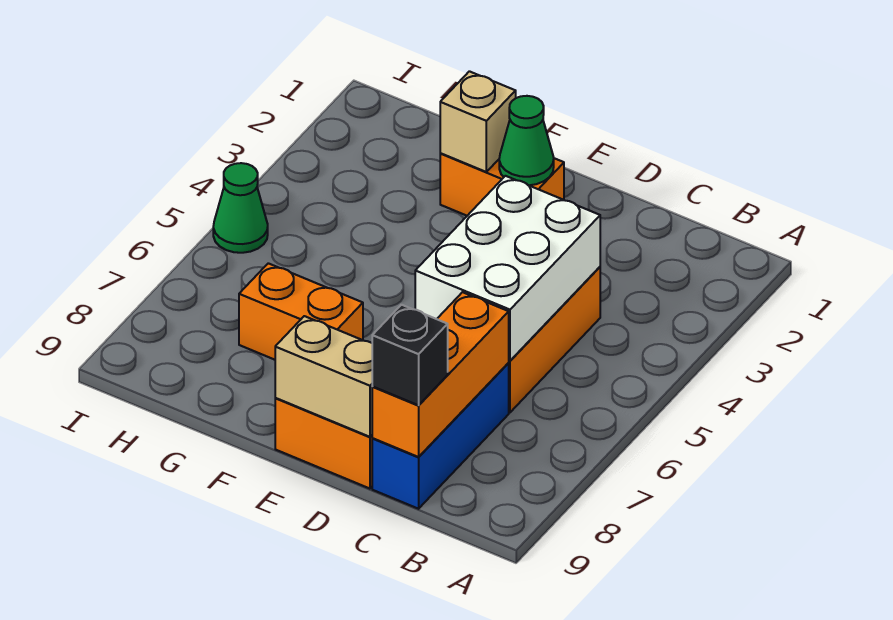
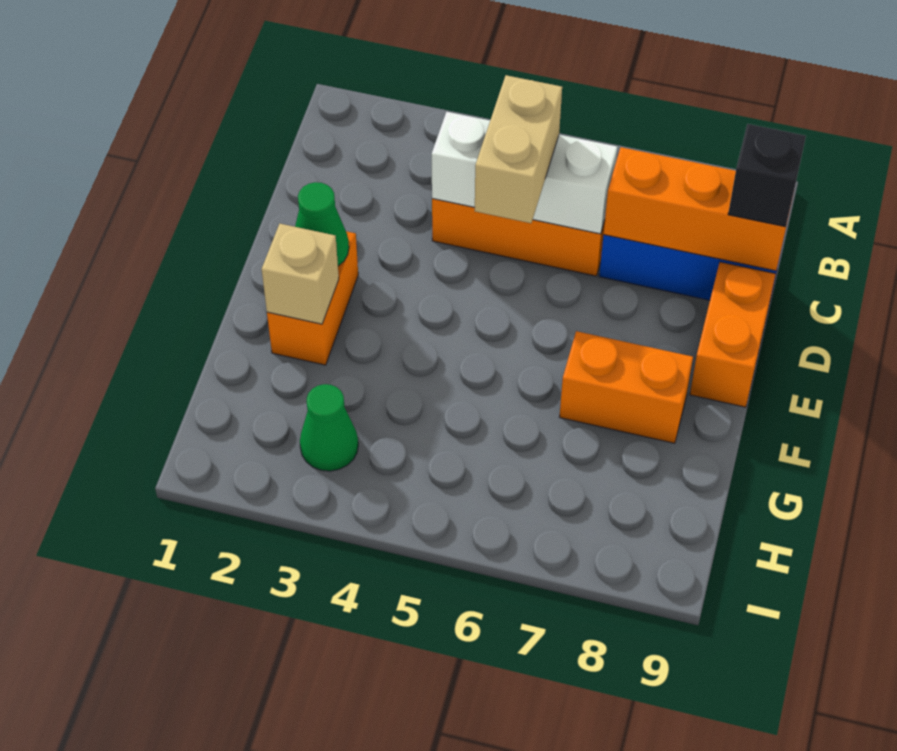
white 2x3 brick [415,176,600,361] -> white 1x3 brick [432,112,617,234]
tan 1x2 brick [275,316,373,437] -> tan 1x2 brick moved to [474,75,562,223]
orange 1x2 brick [239,263,363,360] -> orange 1x2 brick turned to [560,331,693,443]
green 1x1 cone [213,163,268,253] -> green 1x1 cone moved to [300,384,358,471]

